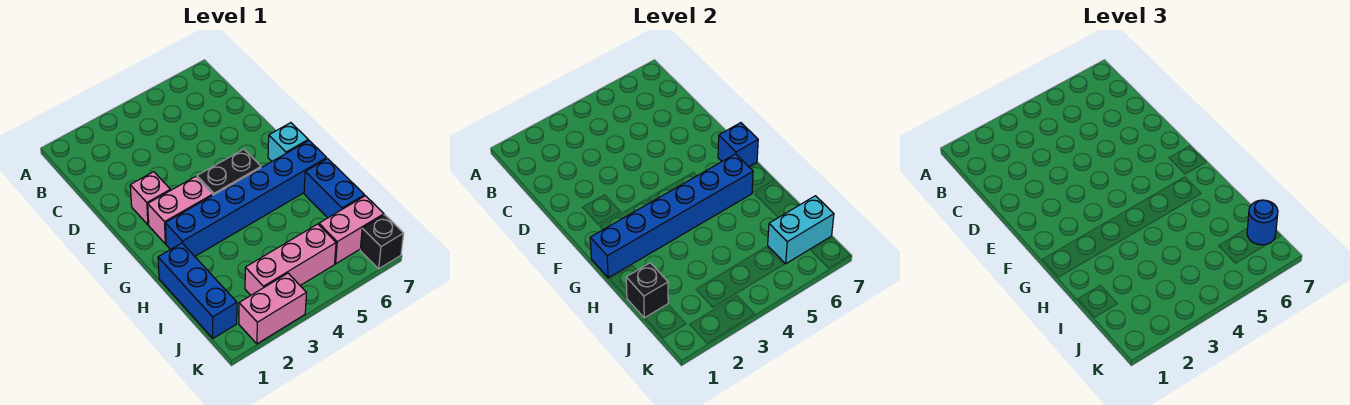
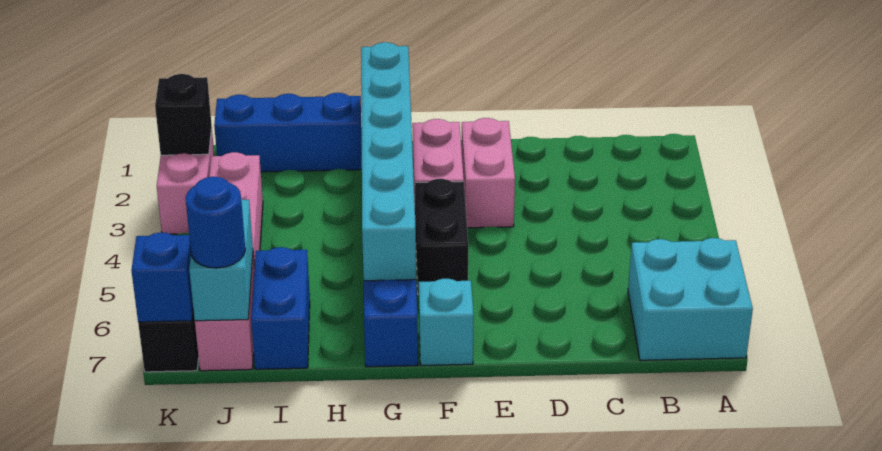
none -> cyan 2x2 brick [628,238,753,360]
pink 1x1 brick [130,172,170,225] -> pink 1x2 brick [462,118,515,228]
blue 1x1 brick [718,123,758,167] -> blue 1x1 brick moved to [131,233,193,322]
blue 1x6 brick [590,154,753,278] -> cyan 1x6 brick [361,42,416,281]
blue 1x2 brick [304,159,364,218] -> blue 1x2 brick turned to [251,247,310,369]
black 1x1 brick [626,263,668,318] -> black 1x1 brick moved to [155,74,212,155]

